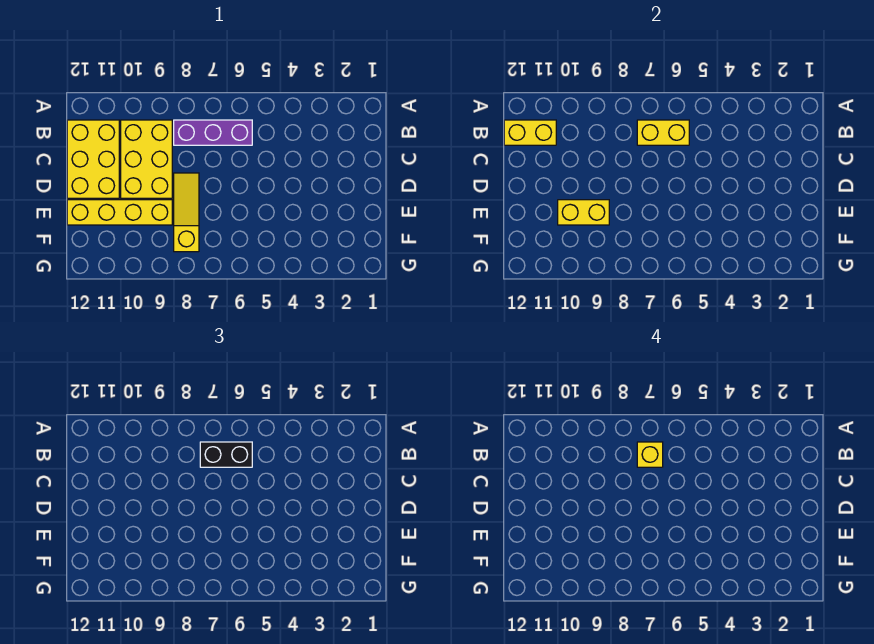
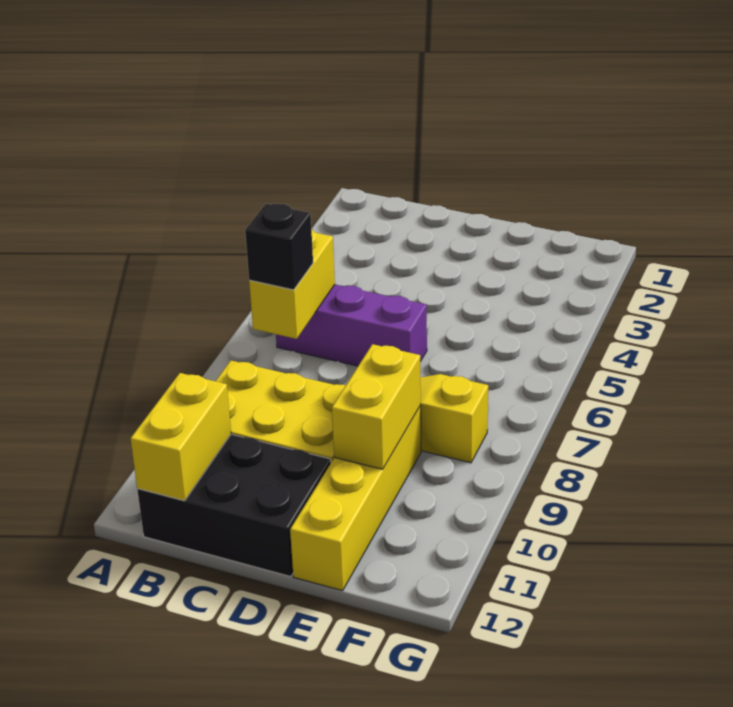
purple 1x3 brick [174,120,252,145] -> purple 1x3 brick turned to [276,285,427,366]
black 1x2 brick [200,442,252,467] -> black 1x1 brick [245,204,313,290]
yellow 1x1 brick [637,442,663,467] -> none
yellow 2x3 brick [67,120,119,198] -> black 2x3 brick [137,434,331,577]

